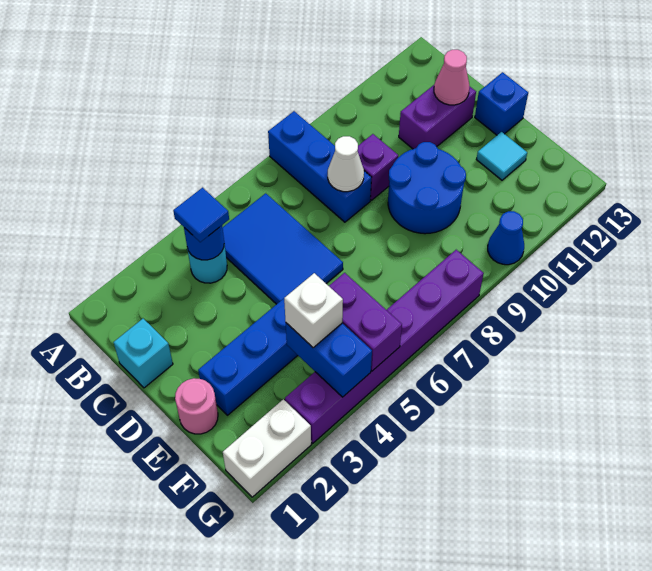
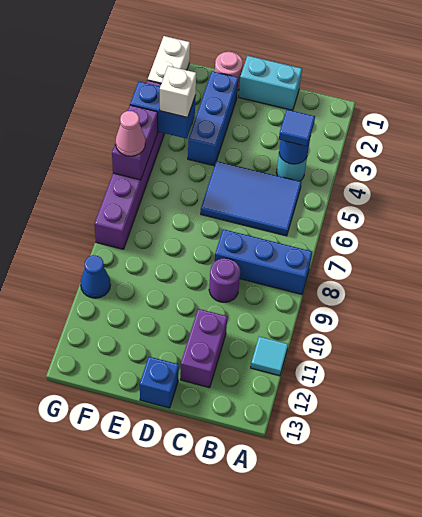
cyan 1x1 brick [114,319,173,388] -> cyan 1x2 brick [239,56,302,111]
white 1x1 cone [328,136,364,192] -> none
purple 1x1 brick [358,134,398,200] -> purple 1x1 round brick [209,258,240,302]
pink 1x1 cone [434,50,470,105] -> pink 1x1 cone moved to [116,111,145,156]
blue 2x2 round brick [388,142,466,234] -> none
cyan 1x1 tile [476,132,527,180] -> cyan 1x1 tile moved to [251,337,288,376]
purple 1x2 brick [329,273,402,371] -> purple 1x2 brick turned to [112,105,158,180]

